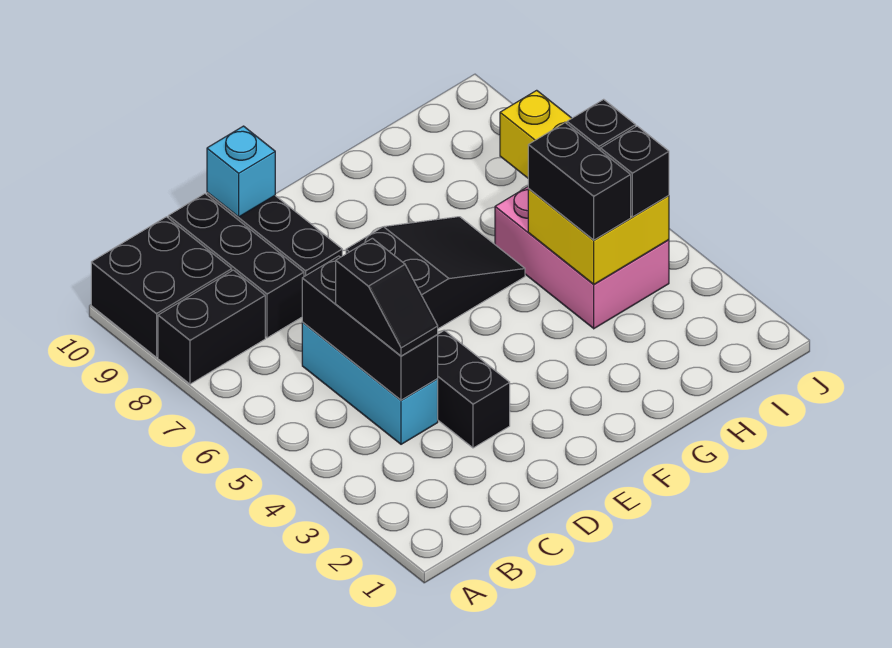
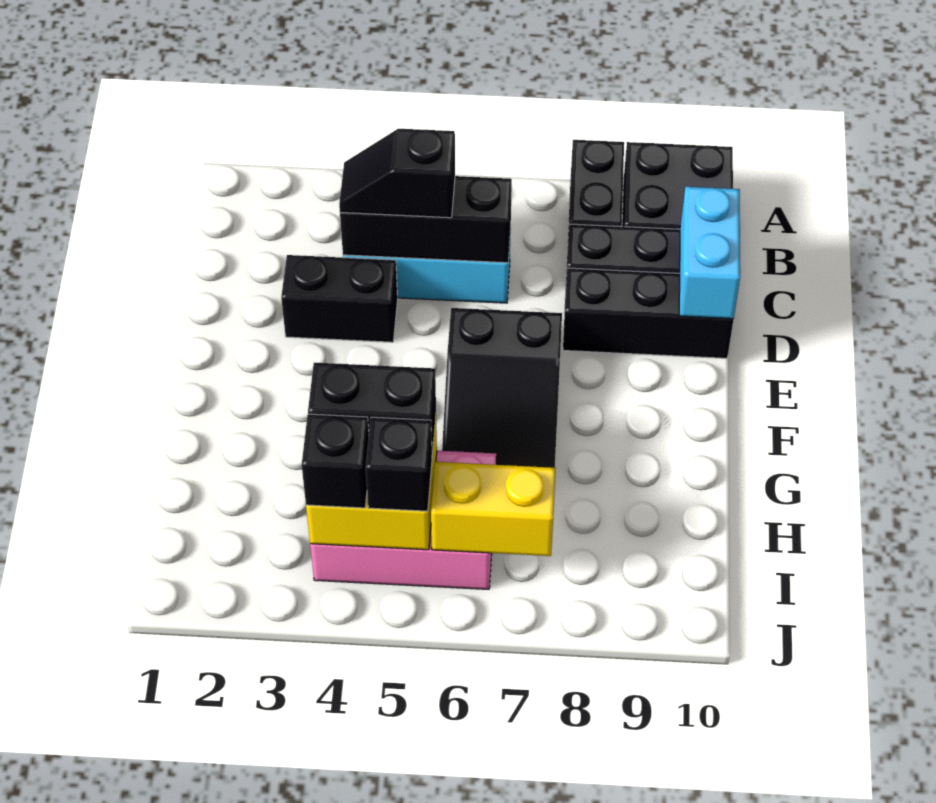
cyan 1x1 brick [207,126,275,217] -> cyan 1x2 brick [679,187,740,319]

